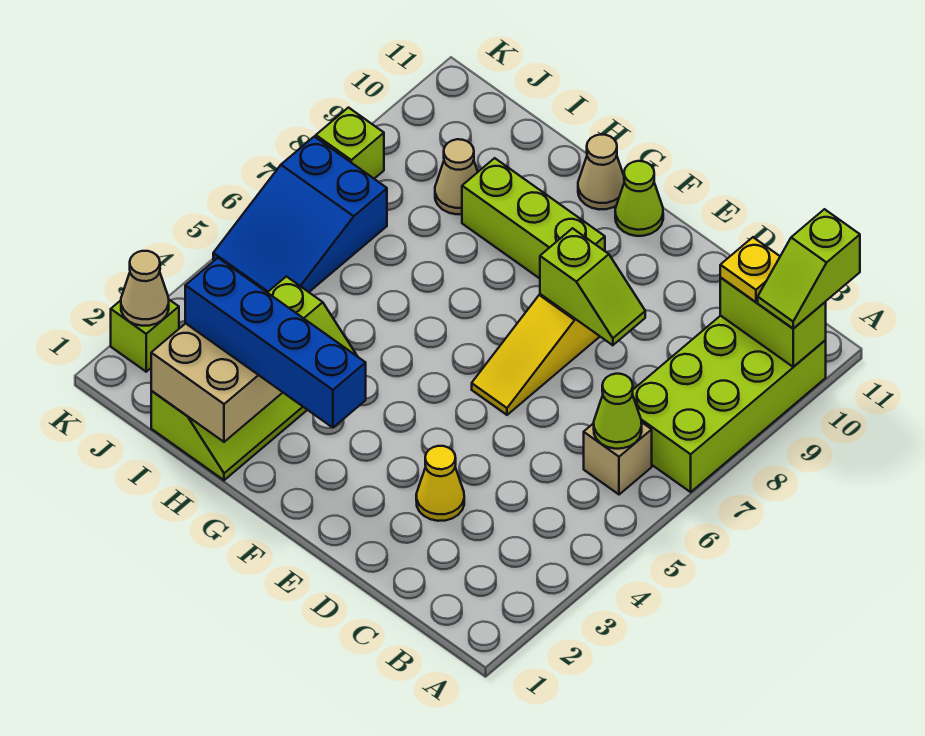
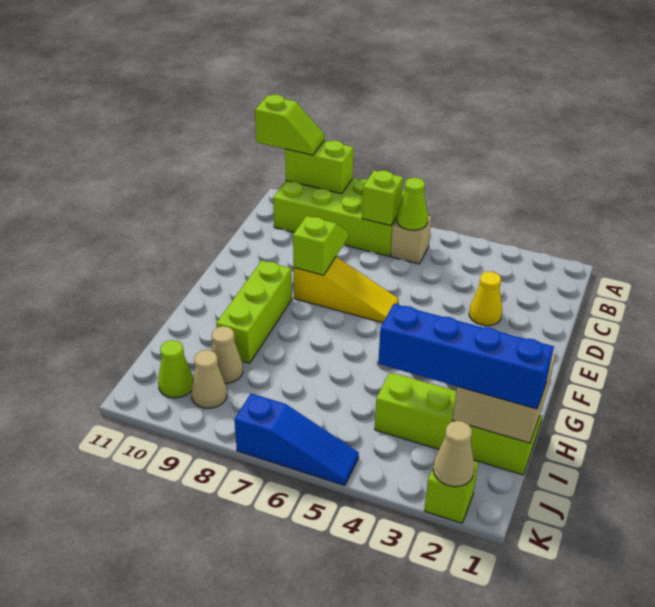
lime 1x2 brick [720,278,826,367] -> lime 1x2 brick turned to [285,141,354,194]
yellow 1x1 plate [720,237,780,302] -> none
blue 1x4 brick [185,258,366,428] -> blue 1x4 brick turned to [378,304,554,409]
lime 1x1 cone [615,161,663,236] -> lime 1x1 cone moved to [158,340,193,398]
tan 1x1 cone [578,135,624,209] -> tan 1x1 cone moved to [191,350,227,408]
blue 2x3 slope [213,137,387,292] -> blue 1x3 slope [234,394,359,486]
lime 1x1 brick [316,108,384,179] -> lime 1x1 brick moved to [362,171,403,226]

